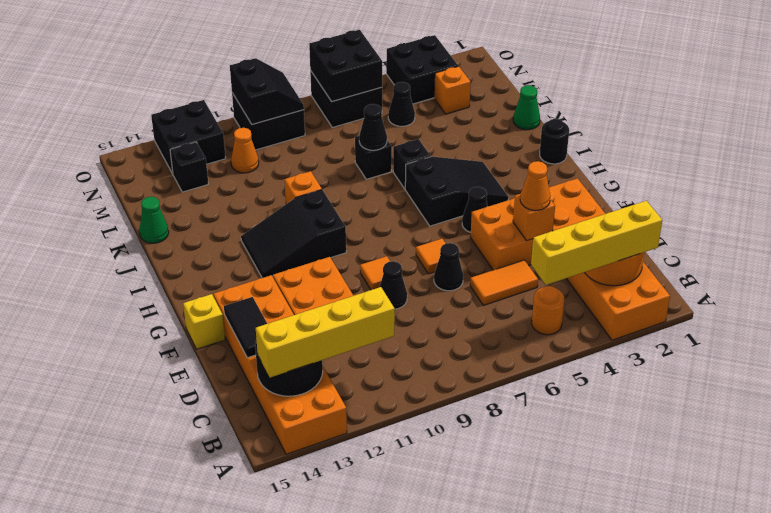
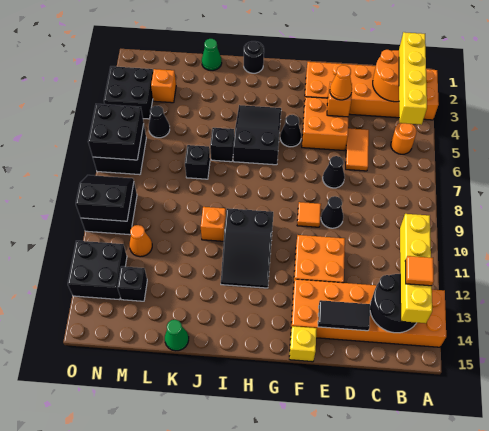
orange 1x1 tile [416,239,446,274] -> orange 1x1 tile moved to [405,256,434,286]
black 1x1 cone [359,104,387,150] -> none

